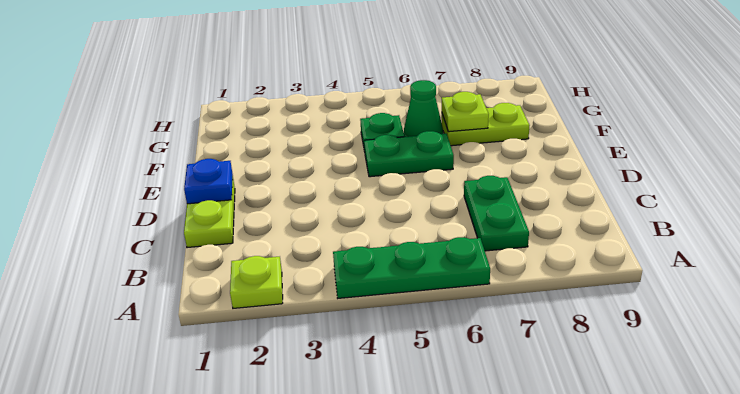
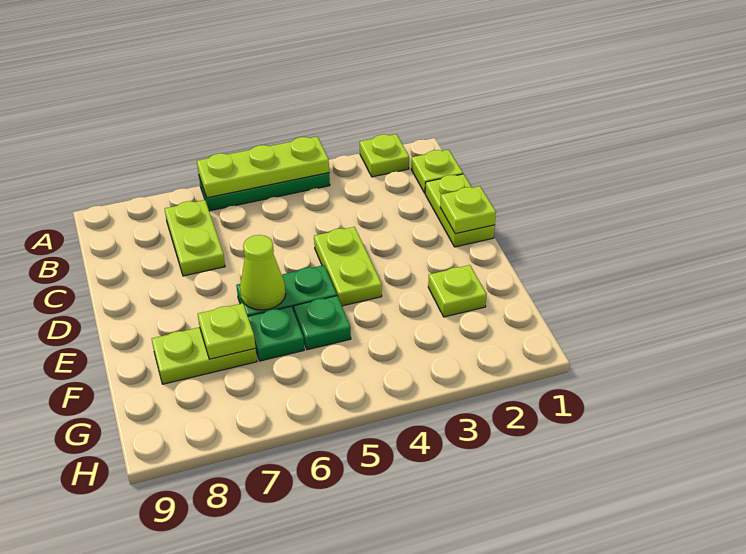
none -> lime 1x3 plate [197,137,329,198]
none -> lime 1x1 plate [411,150,463,193]
green 1x2 plate [464,176,529,251] -> lime 1x2 plate [165,200,225,276]
blue 1x1 plate [184,159,233,204] -> lime 1x1 plate [440,186,496,234]
none -> lime 1x2 plate [314,227,382,306]
none -> lime 1x1 cone [240,235,286,310]
none -> lime 1x1 plate [428,265,486,317]
green 1x1 cone [404,80,443,137] -> green 1x1 plate [248,306,304,361]

